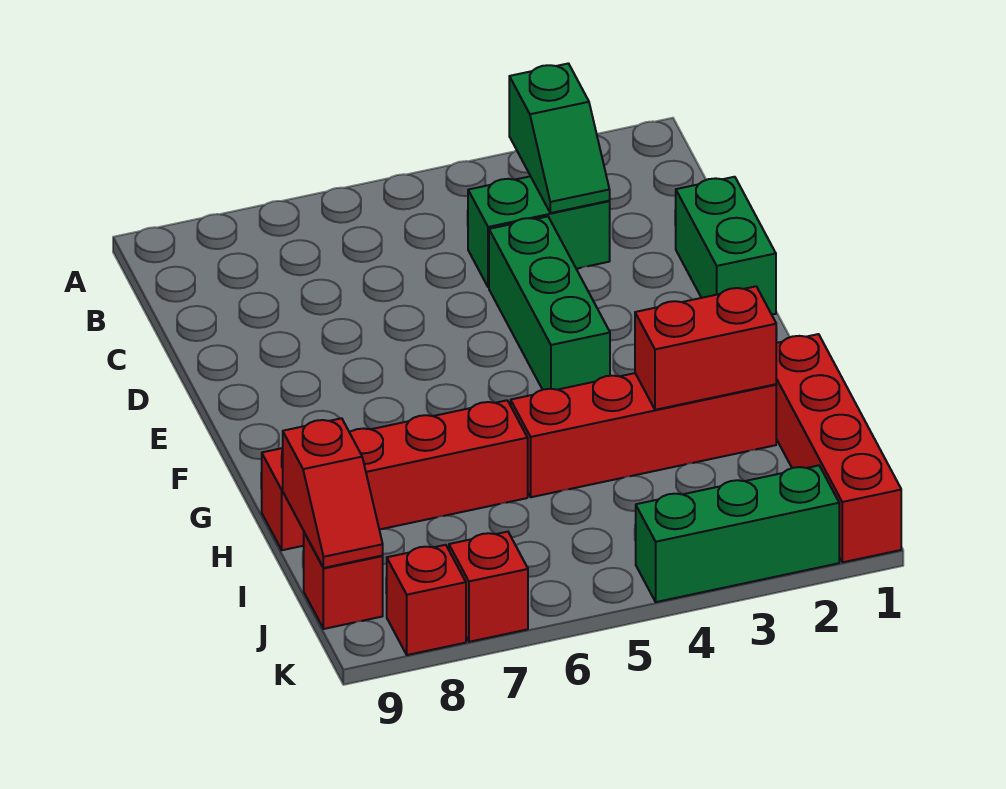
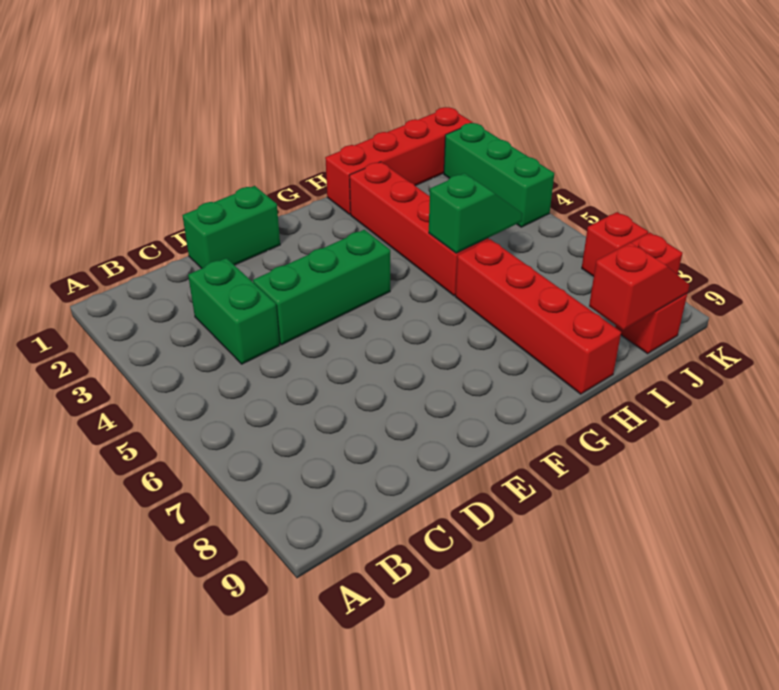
green 1x2 slope [509,63,610,213] -> green 1x2 slope moved to [429,173,523,253]
red 1x2 brick [635,286,776,410] -> none

